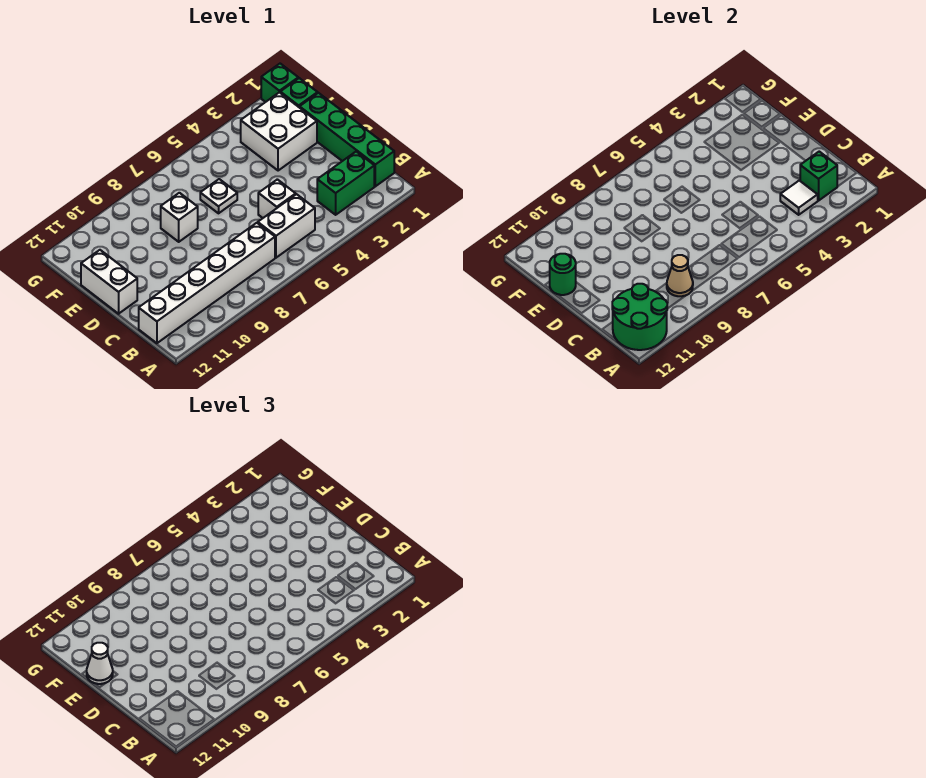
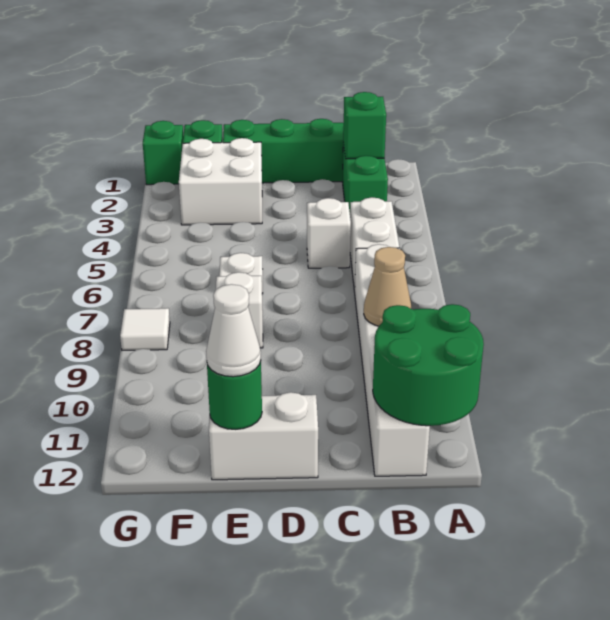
white 1x1 tile [780,180,818,215] -> white 1x1 tile moved to [120,308,170,350]

